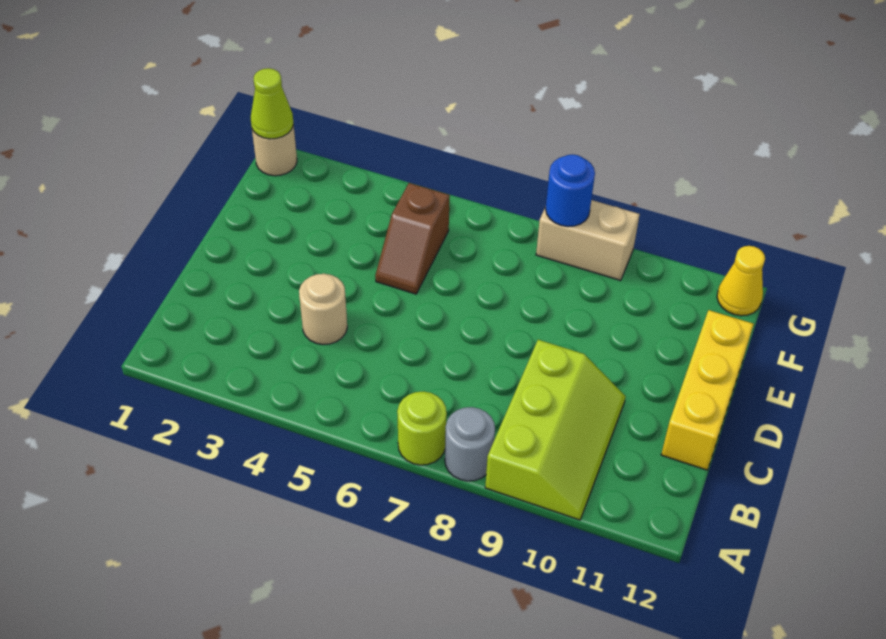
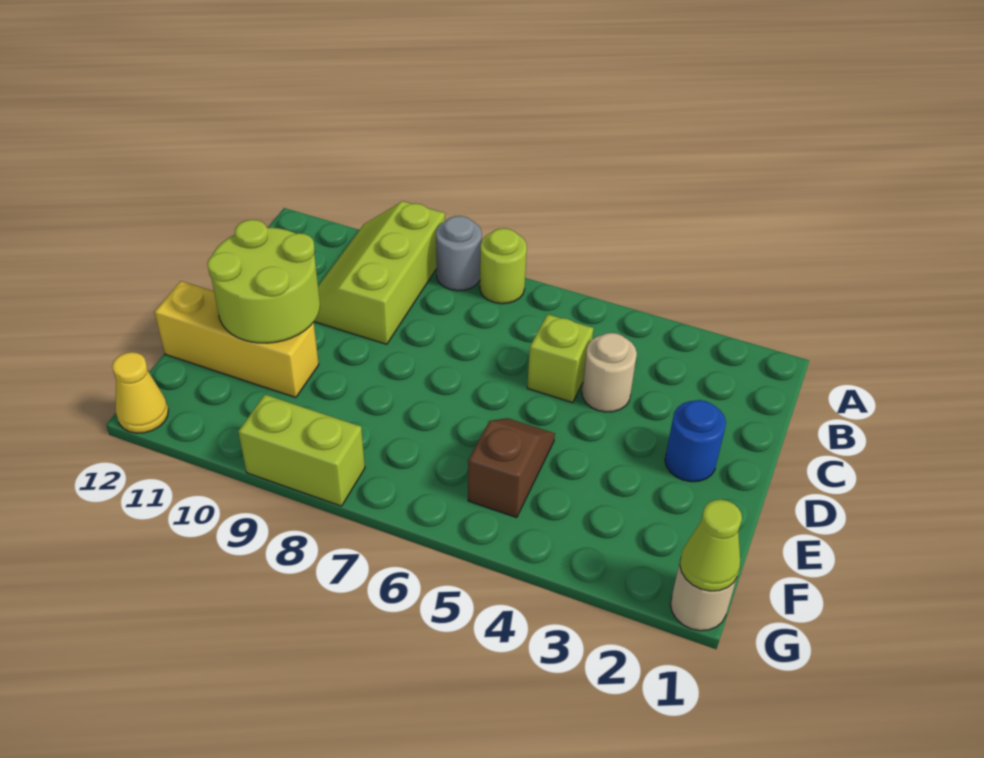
none -> lime 1x1 brick [527,314,594,403]
yellow 1x3 brick [661,310,754,470] -> yellow 1x3 brick turned to [155,281,319,398]
none -> lime 2x2 round brick [207,220,320,343]
tan 1x2 brick [536,200,640,280] -> lime 1x2 brick [238,395,365,506]
blue 1x1 round brick [546,154,595,227] -> blue 1x1 round brick moved to [665,400,726,482]

